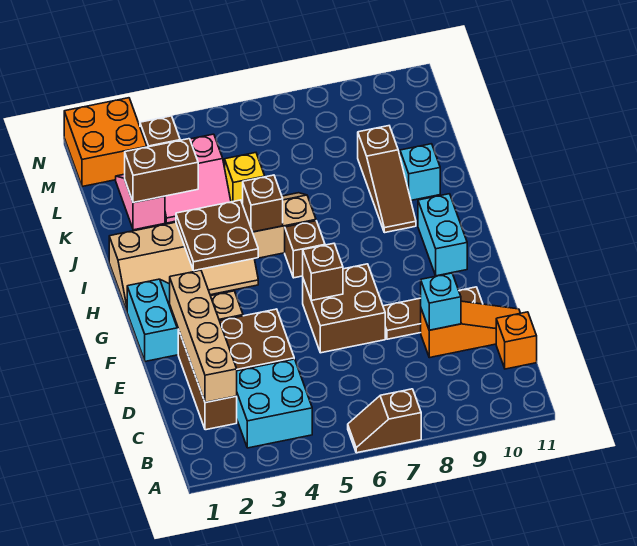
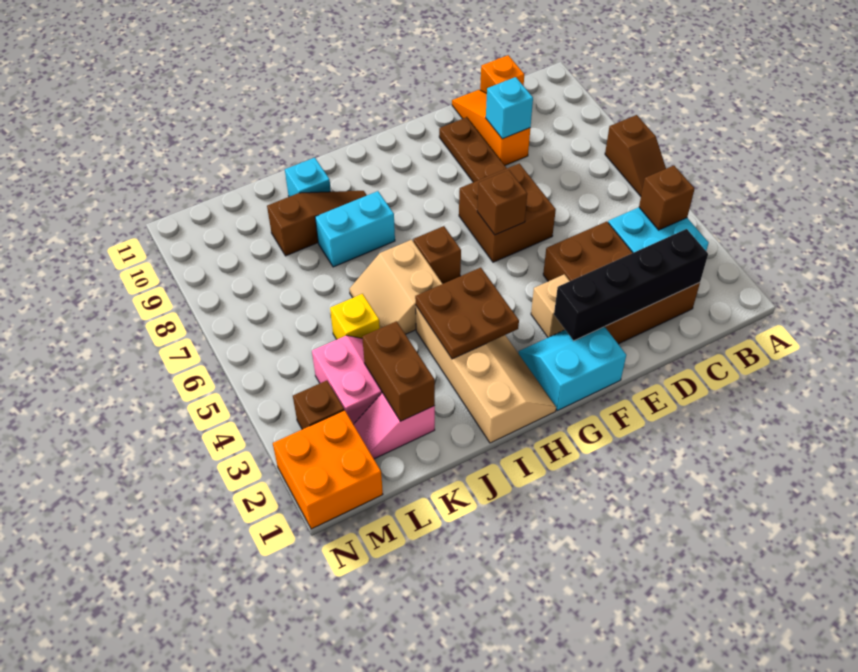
tan 1x4 brick [170,270,237,402] -> black 1x4 brick [554,229,708,341]
cyan 1x2 brick [418,194,467,276] -> cyan 1x2 brick moved to [315,191,395,267]
brown 1x1 brick [243,175,283,232] -> brown 1x1 brick moved to [639,166,694,230]

